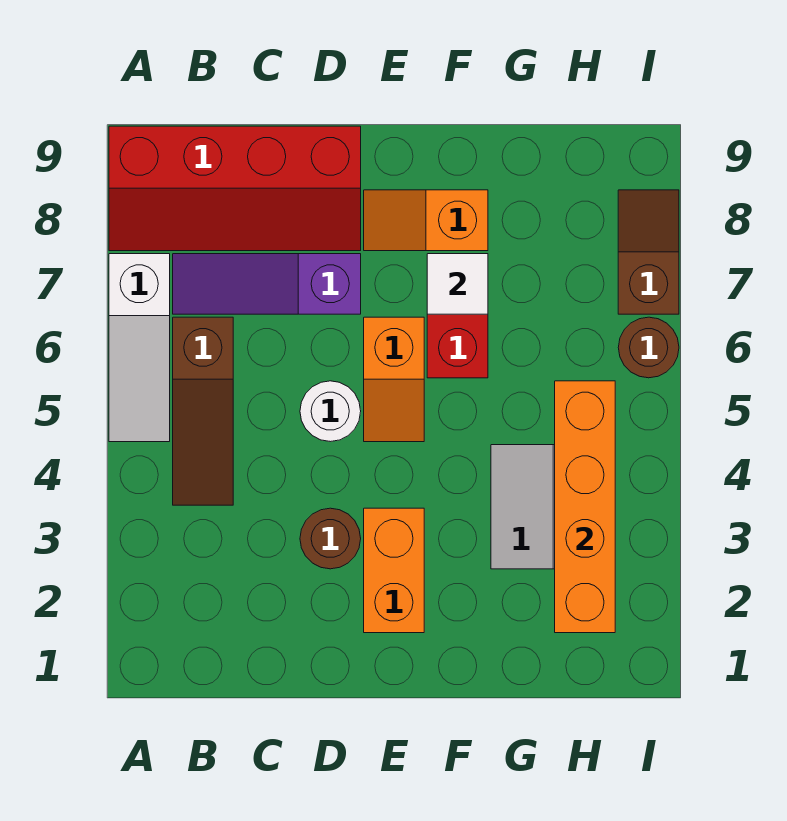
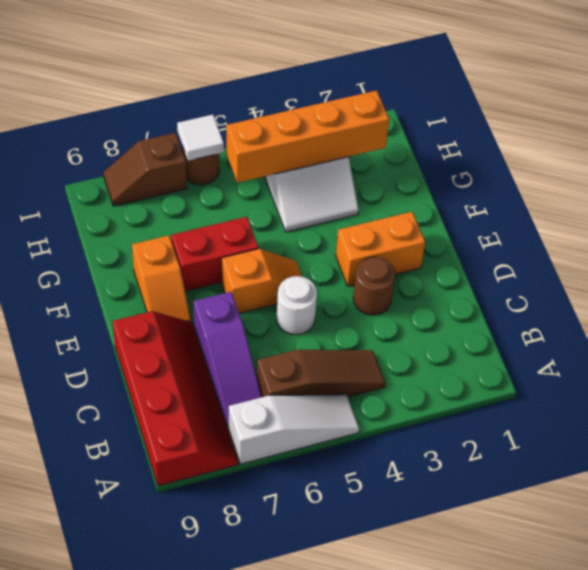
white 1x1 tile [427,254,488,314] -> white 1x1 tile moved to [177,115,224,161]

